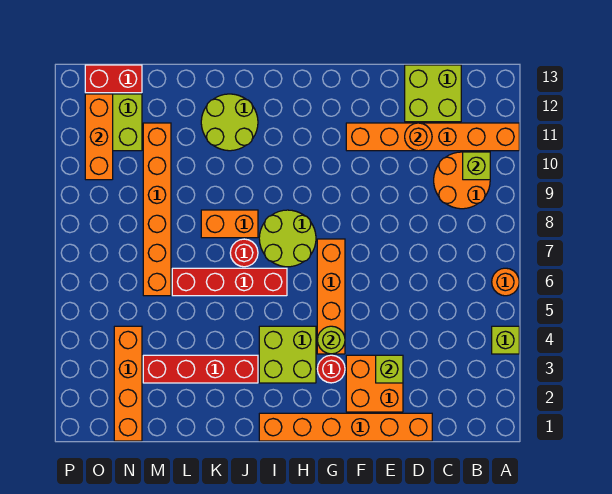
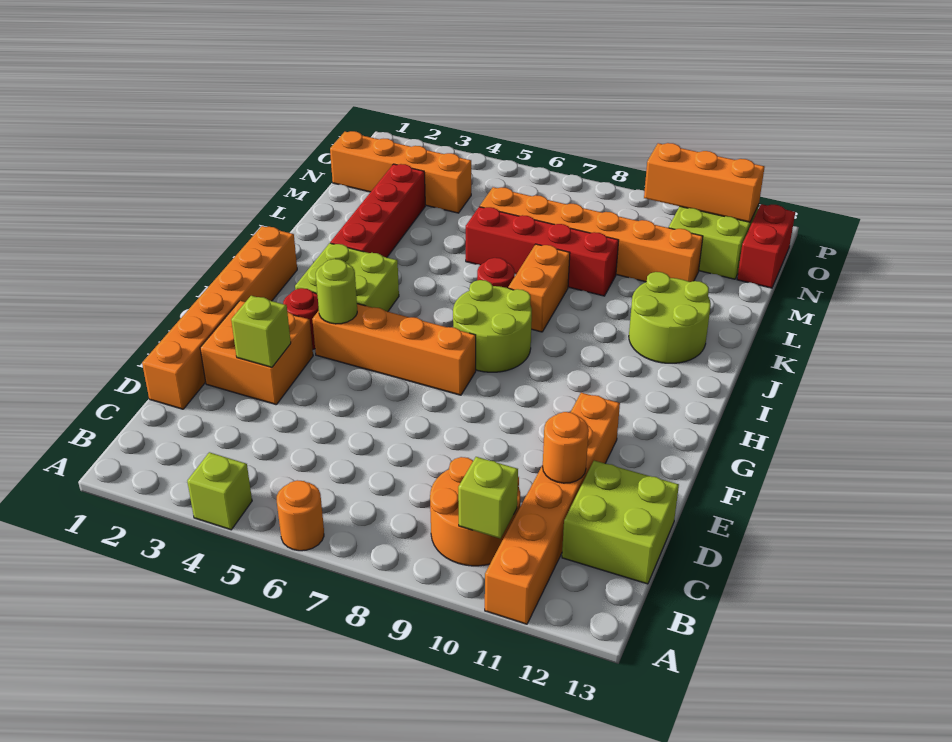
red 1x4 brick [172,268,287,296] -> red 1x4 brick turned to [466,207,619,296]

